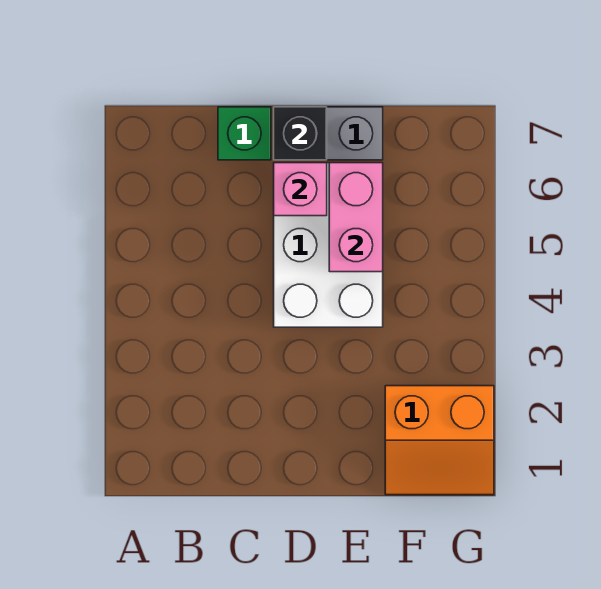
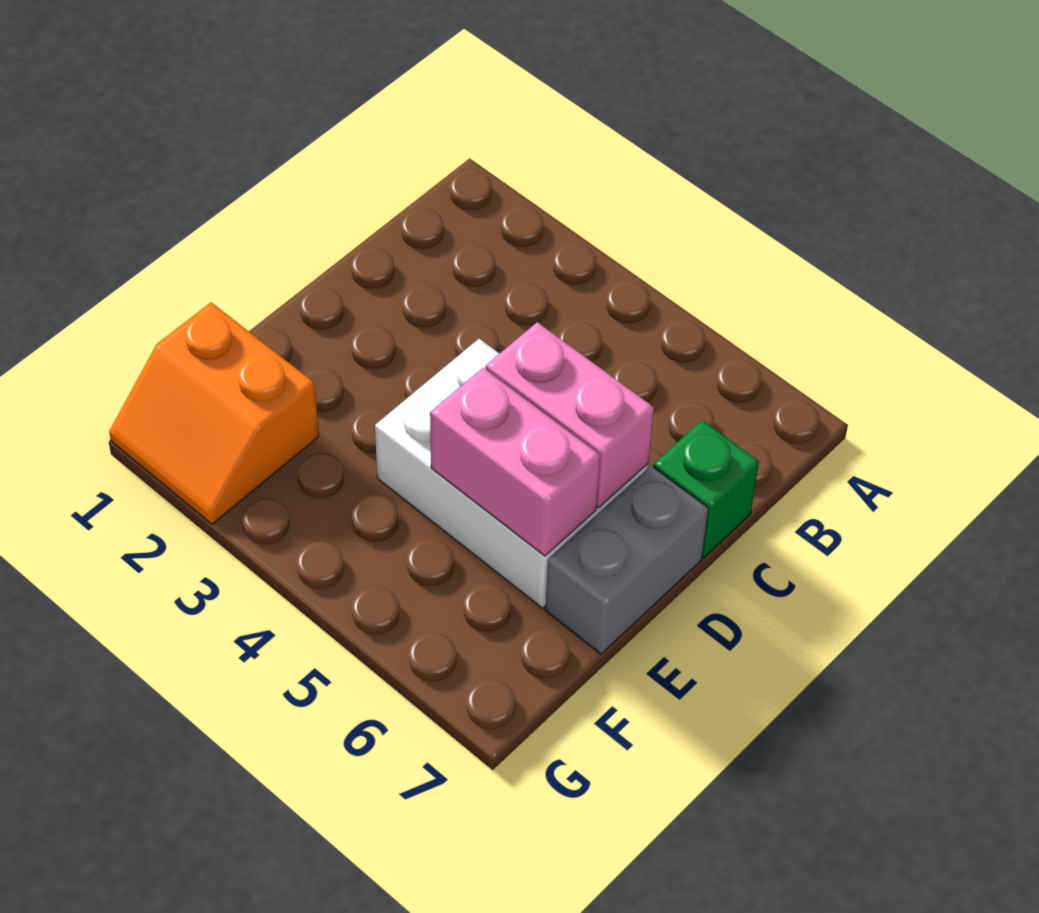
pink 1x1 brick [274,163,327,216] -> pink 1x2 brick [486,322,654,508]
black 1x1 brick [274,107,327,160] -> none
orange 2x2 slope [385,386,494,495] -> orange 2x2 slope turned to [109,302,319,524]

